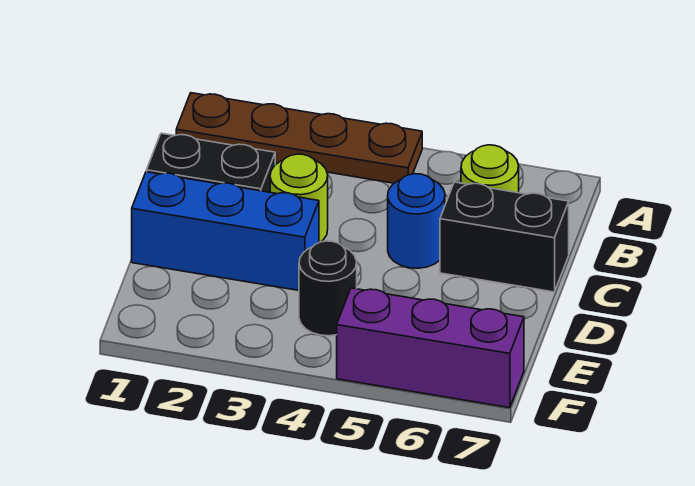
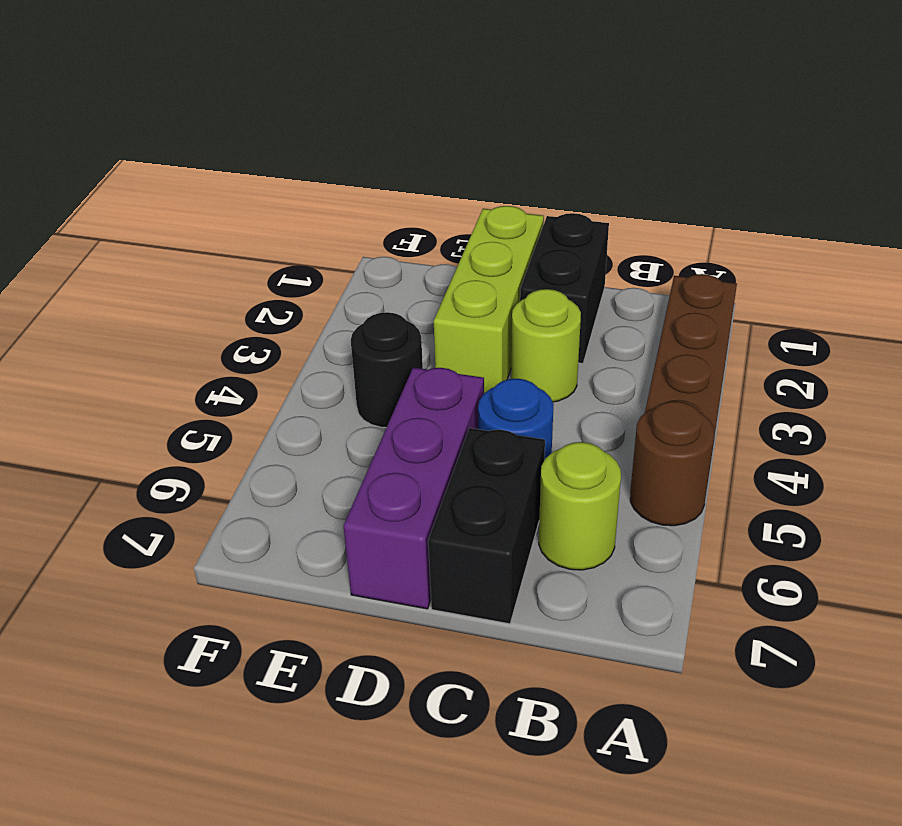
none -> brown 1x1 round brick [630,401,715,526]
blue 1x3 brick [132,172,319,290] -> lime 1x3 brick [434,206,544,393]
purple 1x3 brick [337,288,524,408] -> purple 1x3 brick moved to [343,367,484,609]

